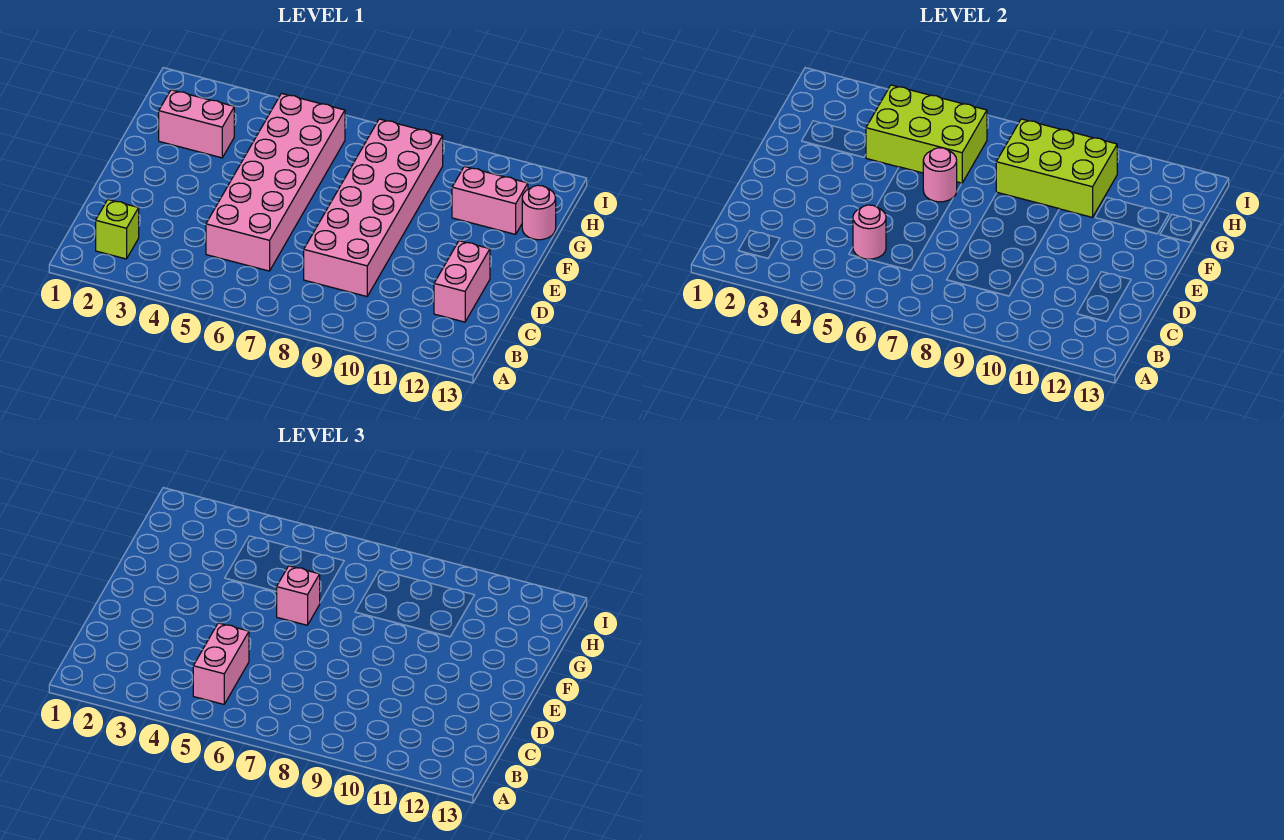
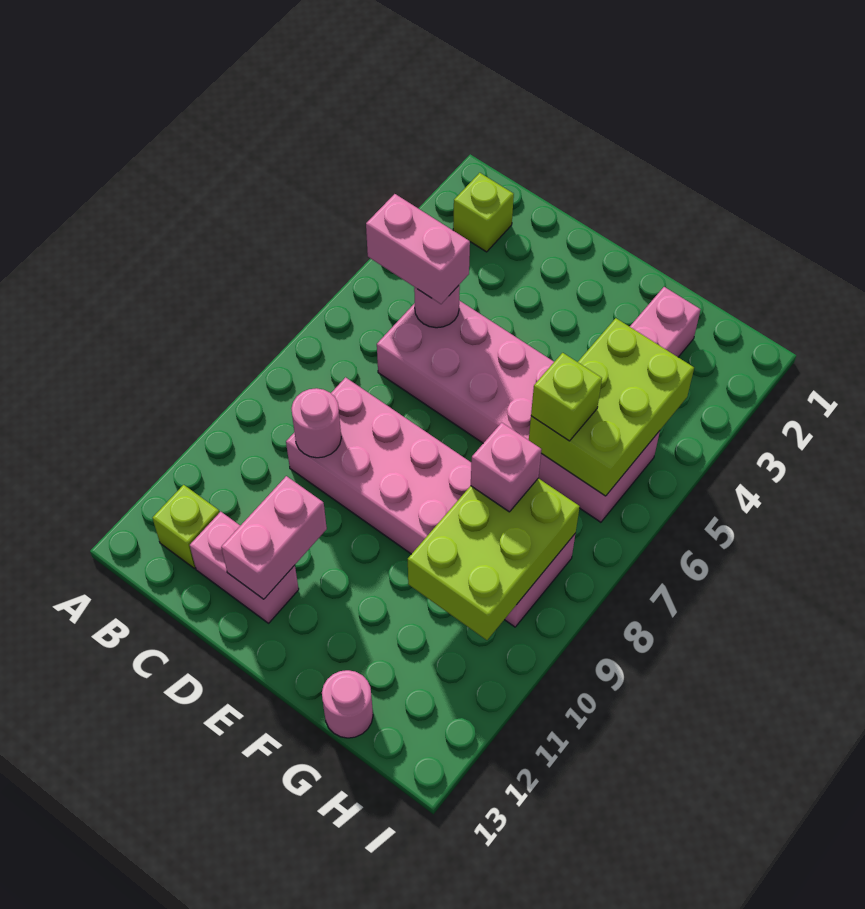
none -> lime 1x1 brick [152,485,219,568]
pink 1x1 round brick [923,148,957,202] -> pink 1x1 round brick moved to [291,388,341,458]
pink 1x1 brick [276,566,320,625] -> pink 1x1 brick moved to [471,423,542,512]
none -> lime 1x1 brick [531,353,602,441]
pink 1x2 brick [452,166,528,234] -> pink 1x2 brick moved to [221,476,327,599]

